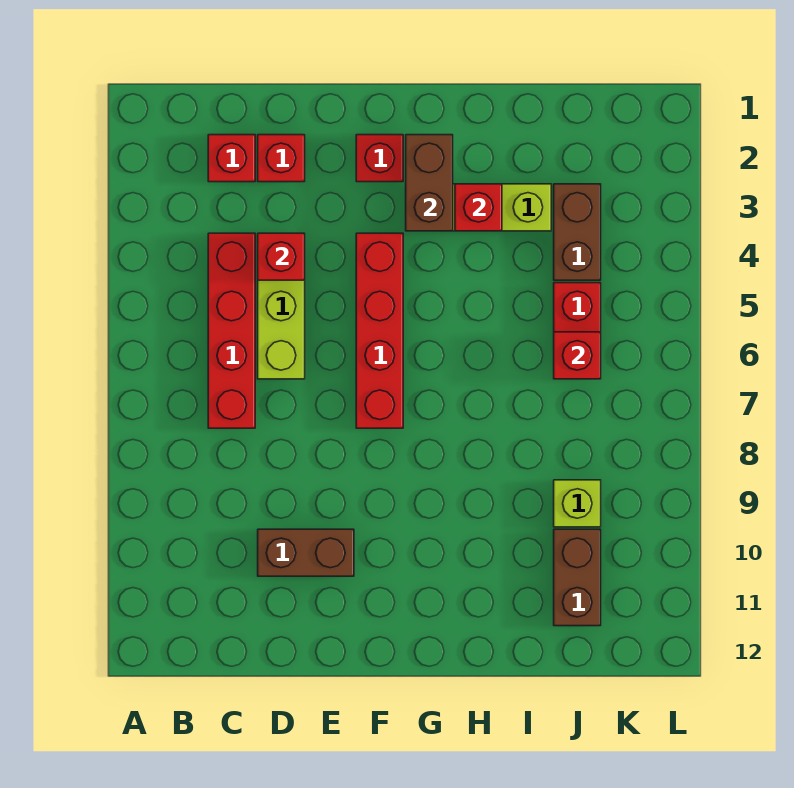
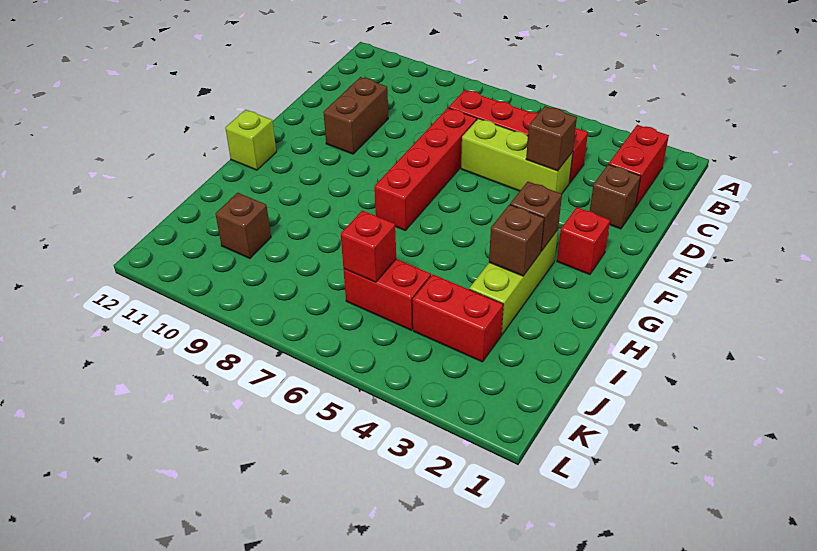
red 1x1 brick [208,135,255,182] -> red 1x2 brick [609,125,669,207]
red 1x1 brick [258,135,305,182] -> brown 1x1 brick [590,164,641,229]
red 1x1 brick [258,233,305,280] -> brown 1x1 brick [526,106,577,171]
red 1x4 brick [356,233,403,428] -> red 1x4 brick turned to [374,108,477,230]
brown 1x2 brick [406,135,453,231] -> brown 1x1 brick [510,182,562,251]
red 1x1 brick [455,184,502,231] -> brown 1x1 brick [489,205,544,276]
brown 1x2 brick [554,184,601,280] -> red 1x2 brick [413,274,503,362]
lime 1x1 brick [554,480,601,527] -> lime 1x1 brick moved to [225,110,276,170]
brown 1x2 brick [554,529,601,626] -> brown 1x1 brick [216,193,271,259]

